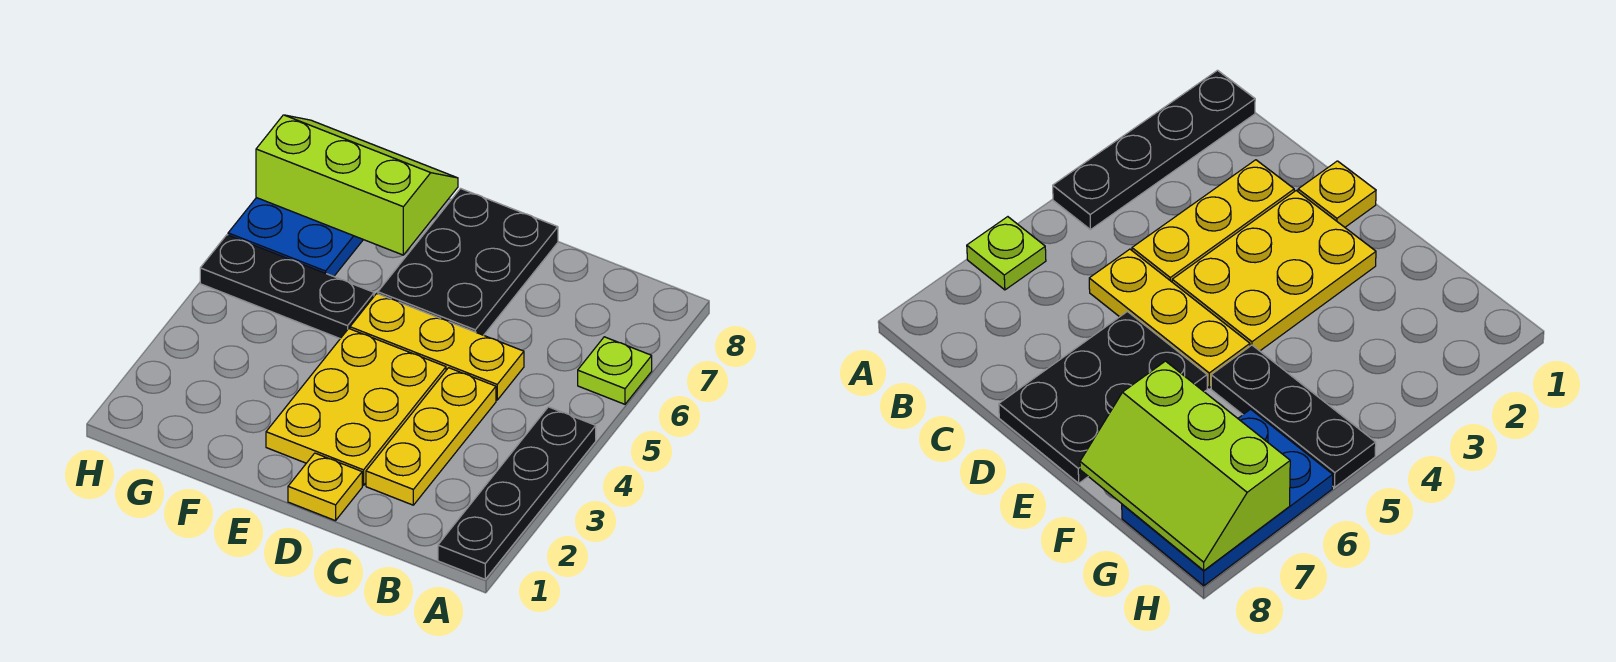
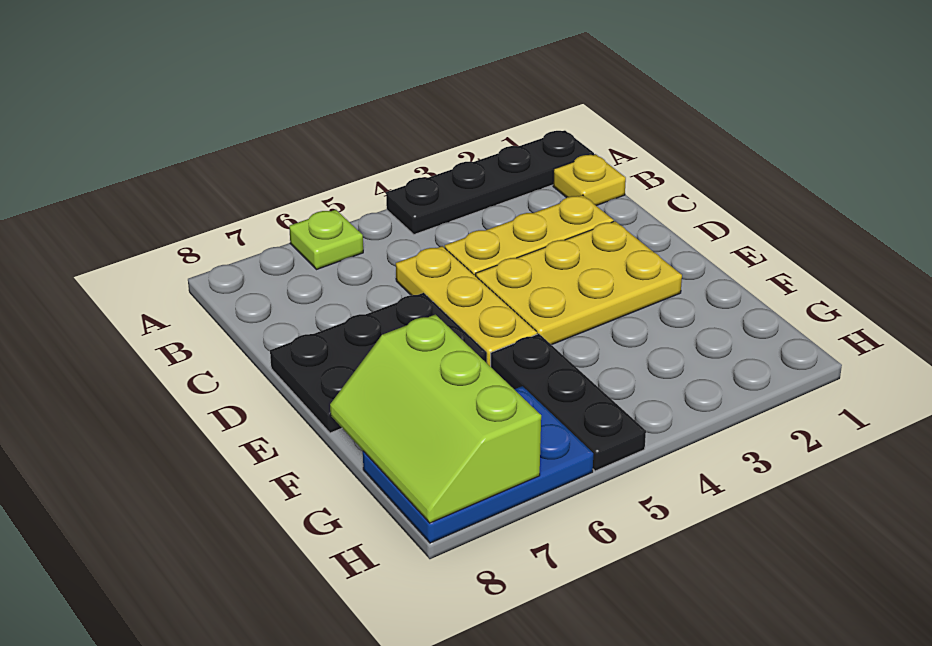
yellow 1x1 plate [288,453,362,521] -> yellow 1x1 plate moved to [553,154,626,206]

